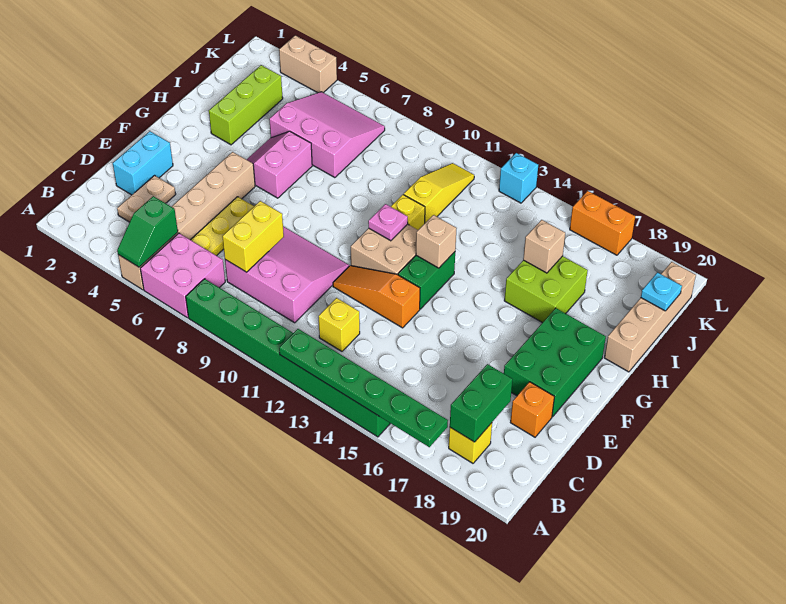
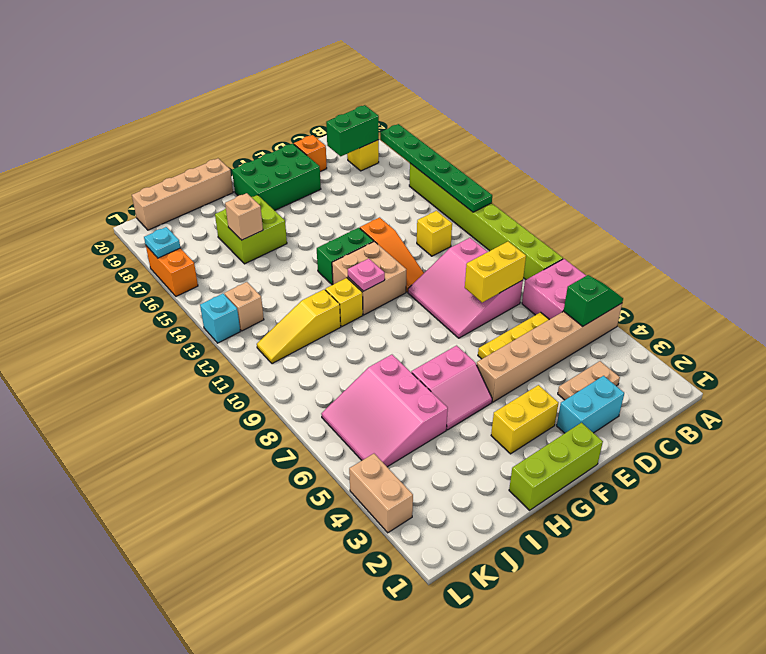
green 1x8 brick [186,279,390,437] -> lime 1x8 brick [409,163,563,280]
none -> yellow 1x2 brick [491,385,558,454]
tan 1x1 brick [416,215,457,268] -> tan 1x1 brick moved to [224,282,264,331]
lime 1x3 brick [209,65,283,145] -> lime 1x3 brick moved to [509,423,603,510]
cyan 1x1 plate [641,272,682,311] -> cyan 1x1 plate moved to [144,227,180,258]

